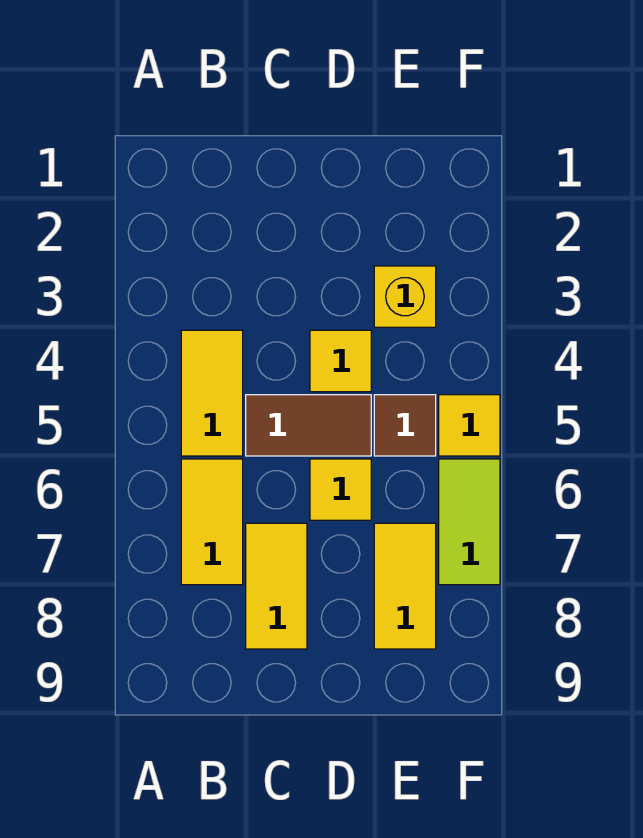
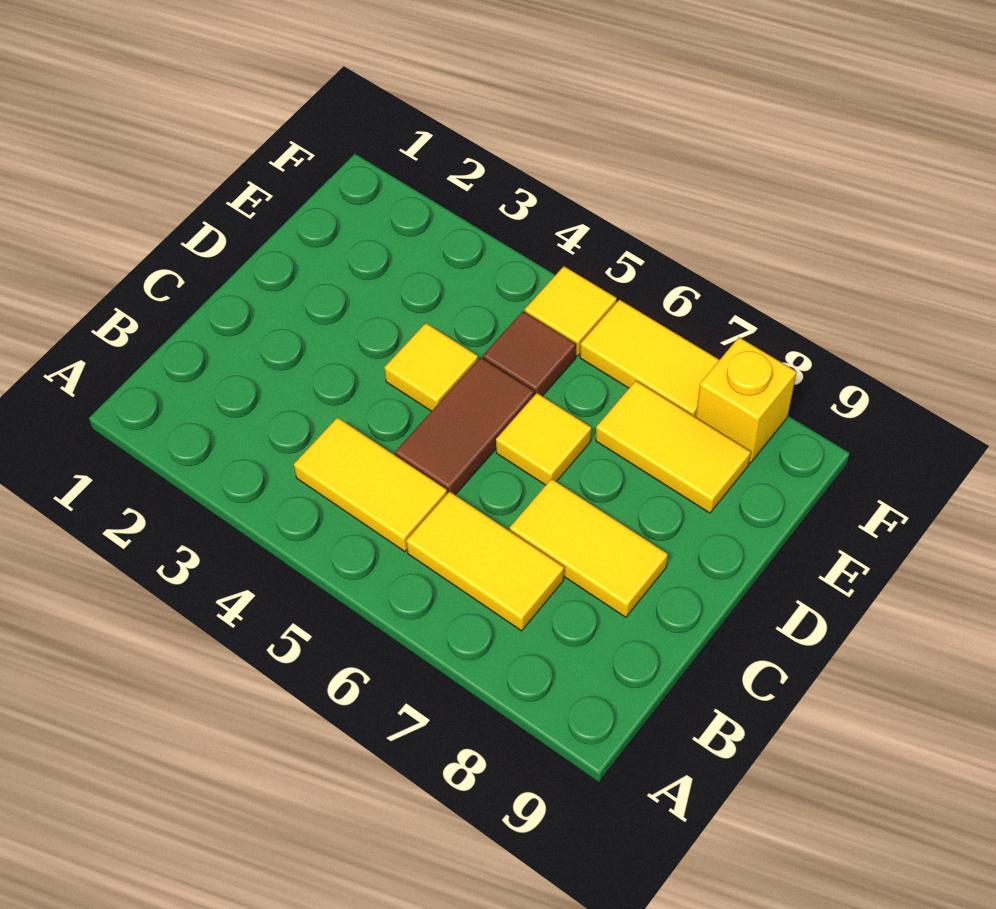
yellow 1x1 brick [374,266,436,327] -> yellow 1x1 brick moved to [696,337,797,463]
lime 1x2 tile [439,459,500,585] -> yellow 1x2 tile [580,300,719,417]

